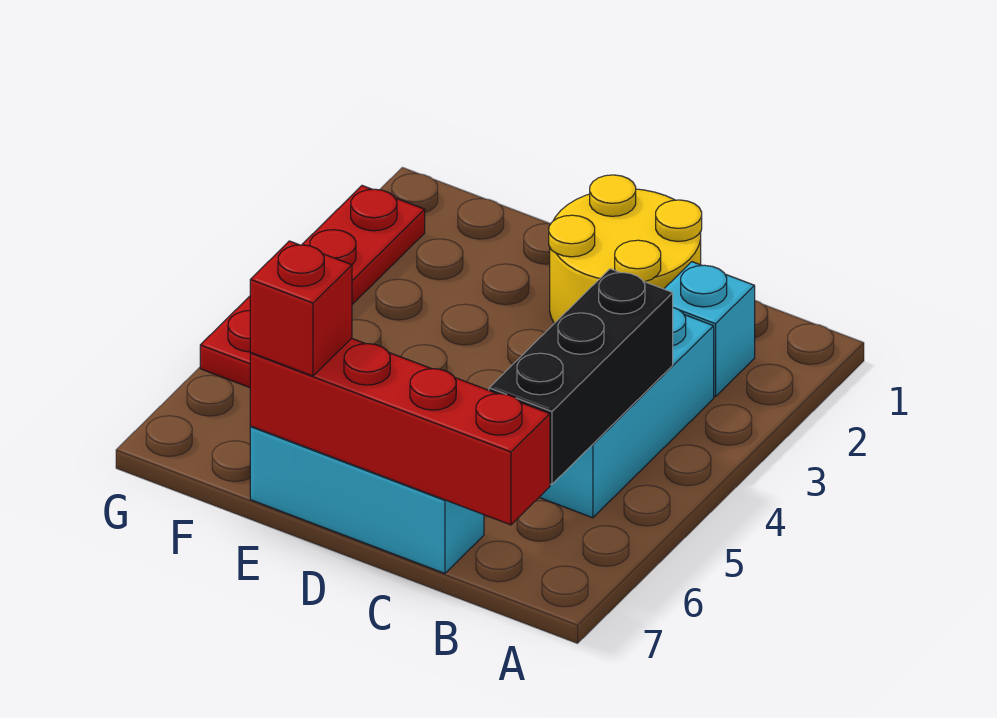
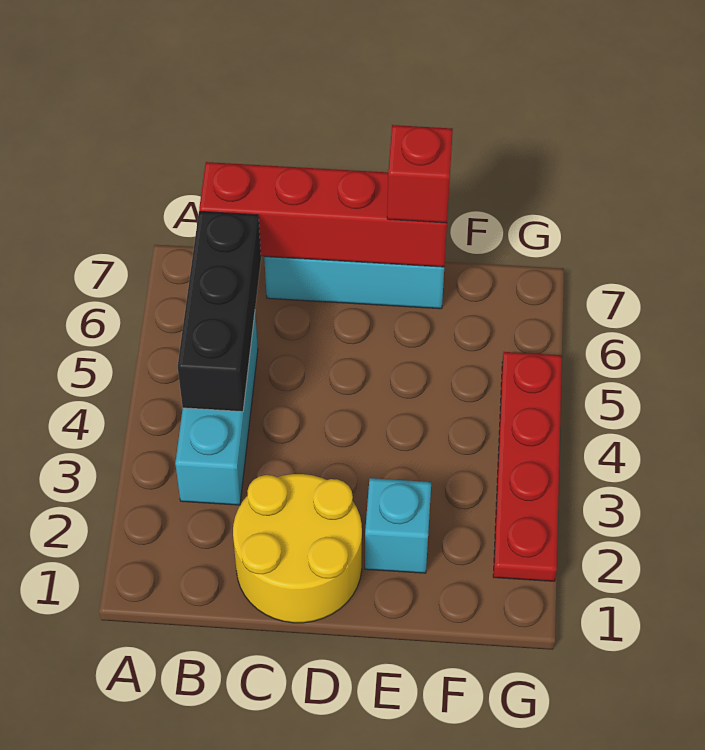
cyan 1x1 brick [664,262,755,397] -> cyan 1x1 brick moved to [365,478,431,573]

